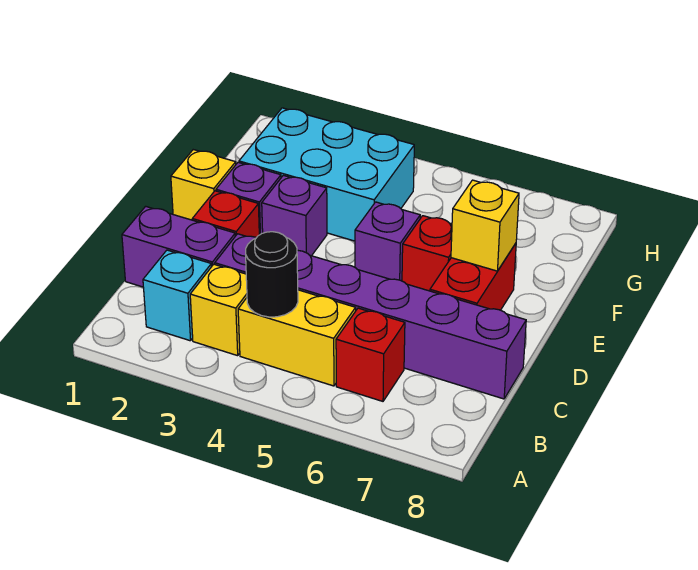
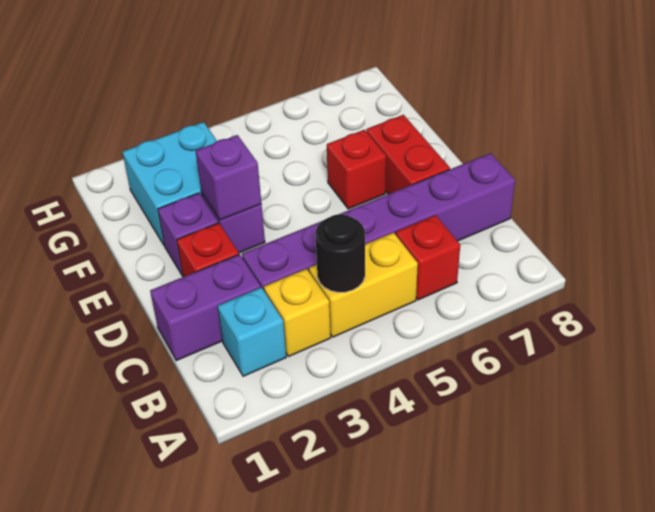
yellow 1x1 brick [171,150,236,220] -> none
purple 1x1 brick [355,202,420,281] -> purple 1x1 brick moved to [196,135,261,220]
yellow 1x1 brick [451,180,519,271] -> none
cyan 2x3 brick [239,108,414,241] -> cyan 2x2 brick [123,122,217,245]

